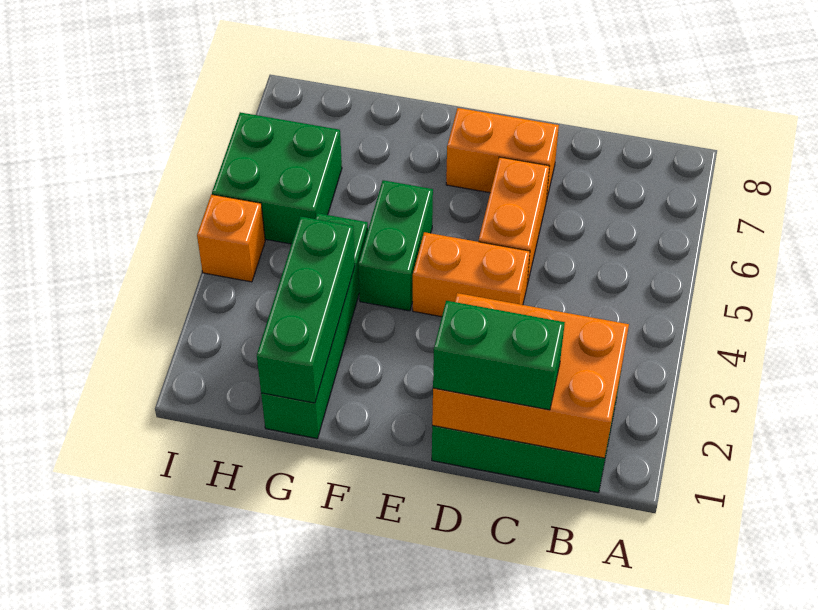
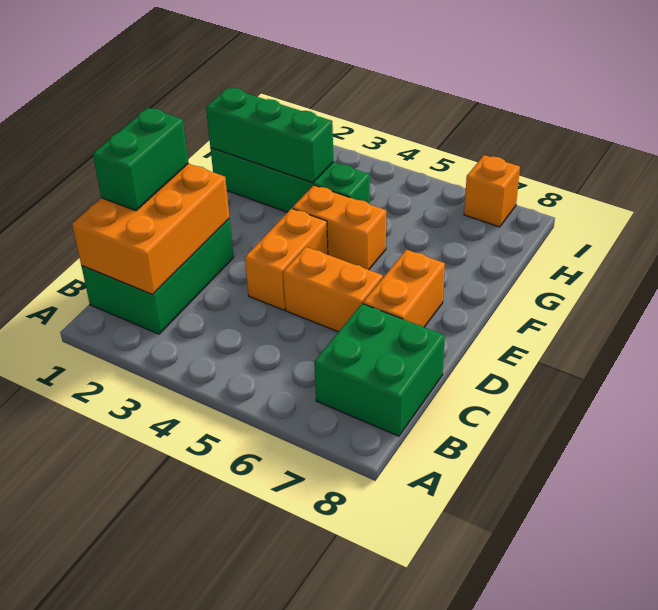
green 1x2 brick [358,180,433,311] -> orange 1x2 brick [293,185,386,270]
green 2x2 brick [212,112,342,244] -> green 2x2 brick moved to [314,304,445,436]
orange 1x1 brick [197,194,265,282] -> orange 1x1 brick moved to [464,155,520,227]

